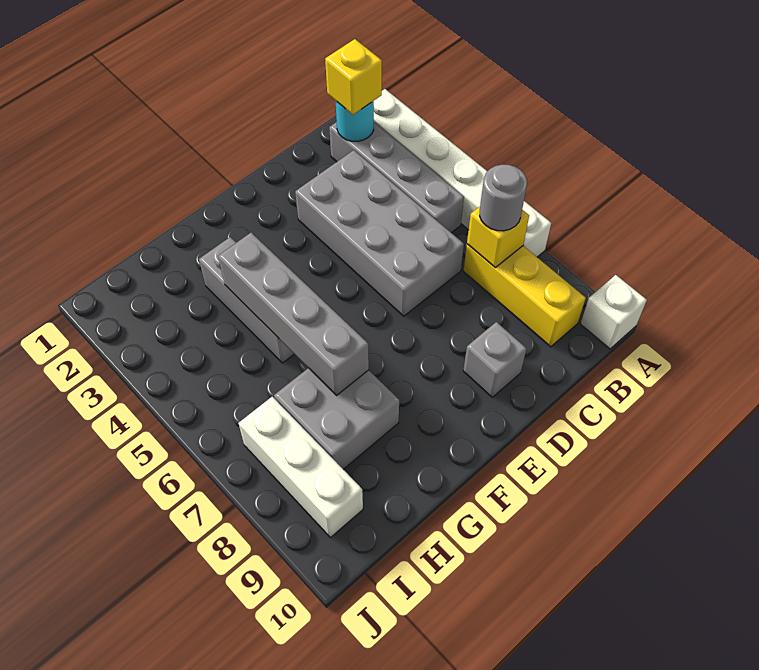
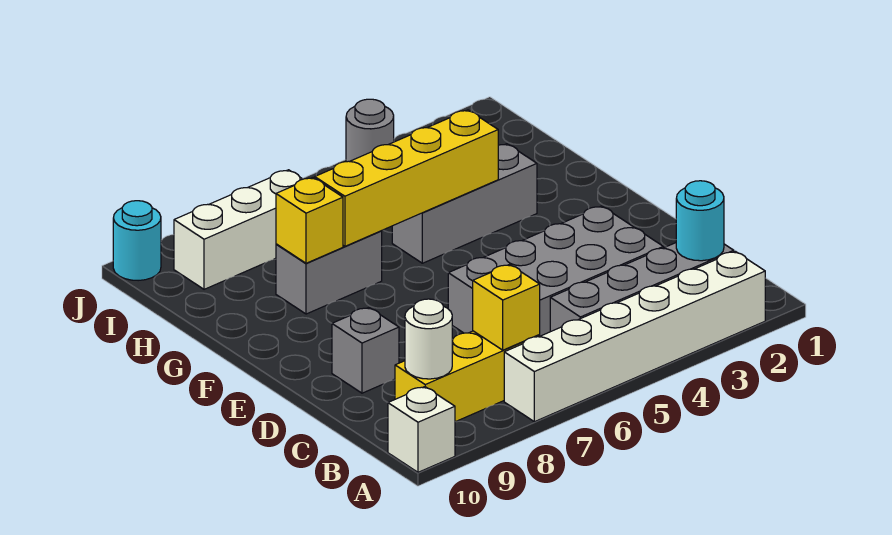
yellow 1x1 brick [325,39,382,115] -> yellow 1x1 brick moved to [276,178,343,263]
grey 1x1 round brick [480,165,527,231] -> grey 1x1 round brick moved to [346,99,394,162]
none -> white 1x1 round brick [405,299,453,379]
grey 1x4 brick [218,233,369,395] -> yellow 1x4 brick [315,110,498,246]
grey 2x2 brick [274,368,399,469] -> grey 1x2 brick [276,231,382,314]
none -> cyan 1x1 round brick [113,201,161,281]

